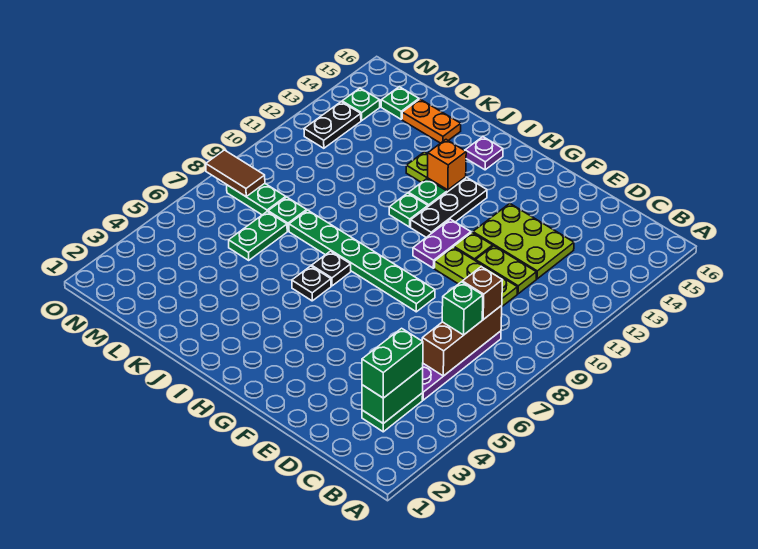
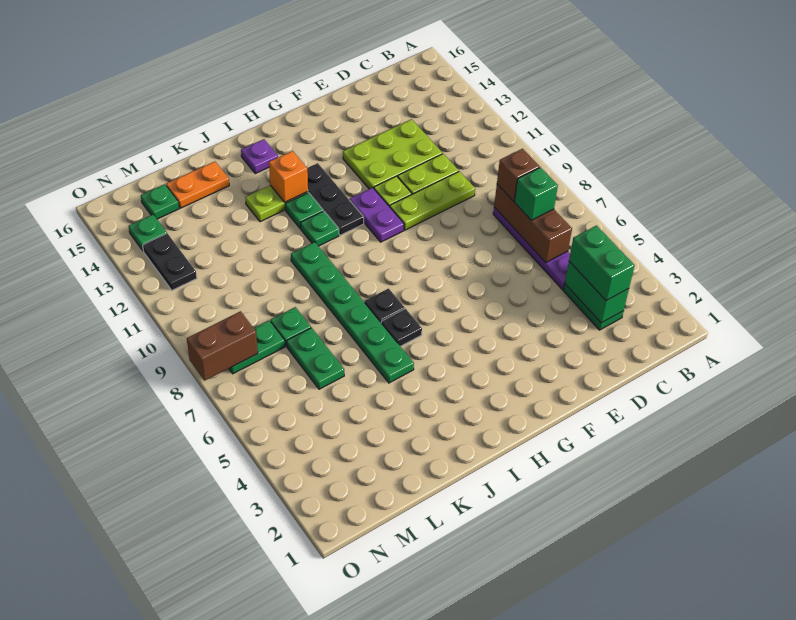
green 1x6 plate [289,210,435,312] -> green 1x6 plate turned to [291,242,414,383]
brown 1x2 tile [206,150,265,196] -> brown 1x2 brick [187,311,258,381]

